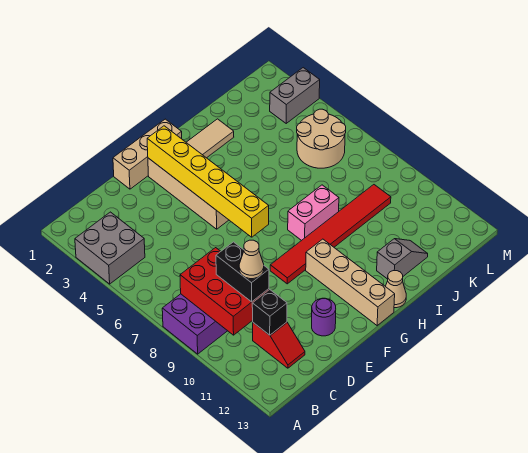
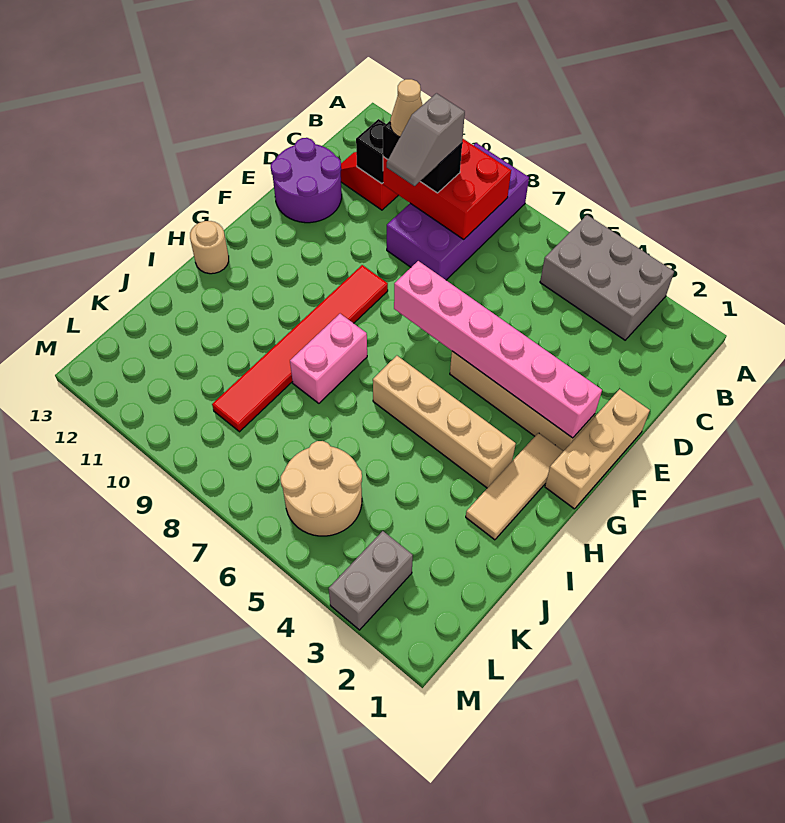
grey 2x2 brick [75,212,145,284] -> grey 2x3 brick [540,215,674,340]
purple 1x1 round brick [312,298,336,336] -> purple 2x2 round brick [271,138,342,223]
yellow 1x6 brick [147,126,269,237] -> pink 1x6 brick [394,261,602,438]
tan 1x4 brick [306,239,395,325] -> tan 1x4 brick moved to [373,356,516,488]
tan 1x1 cone [385,271,406,308] -> tan 1x1 round brick [190,221,229,274]
grey 1x2 slope [377,239,428,279] -> grey 1x2 slope moved to [387,93,465,186]

